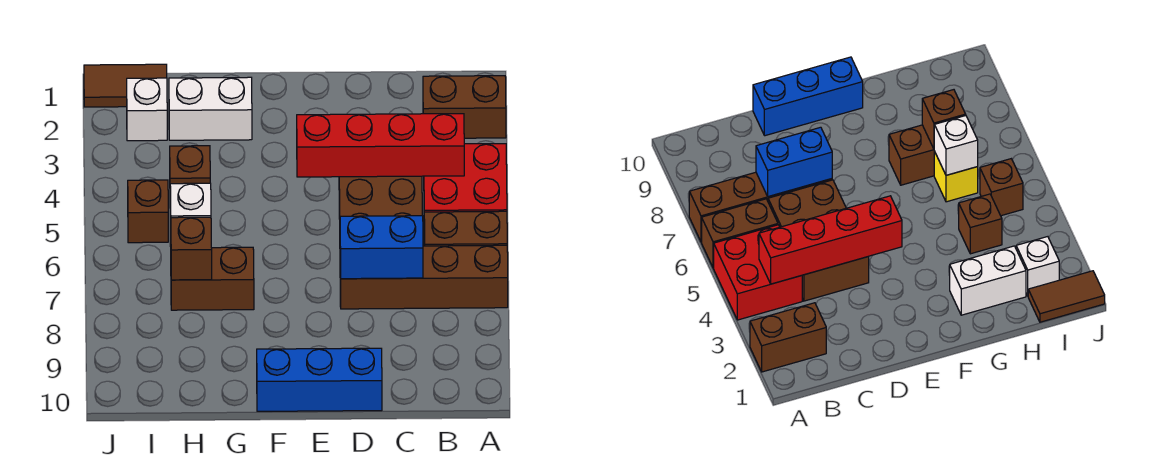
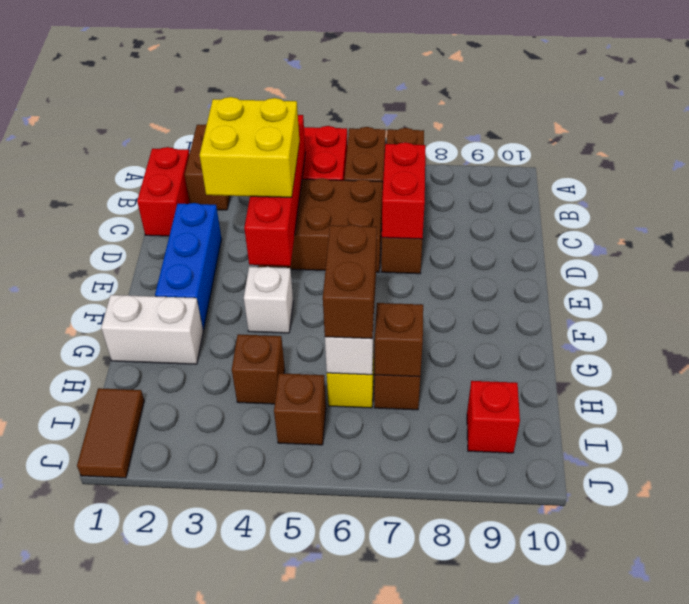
none -> red 1x2 brick [137,147,190,236]
none -> yellow 2x2 brick [200,97,299,197]
blue 1x2 brick [340,216,423,279] -> red 1x2 brick [382,142,425,239]
blue 1x3 brick [257,348,382,411] -> blue 1x3 brick moved to [155,203,222,330]
white 1x2 brick [169,77,252,140] -> white 1x2 brick turned to [101,295,203,364]
none -> brown 1x2 brick [323,225,377,339]
white 1x1 brick [127,78,167,141] -> white 1x1 brick moved to [244,267,293,333]
none -> red 1x1 brick [467,381,520,453]

